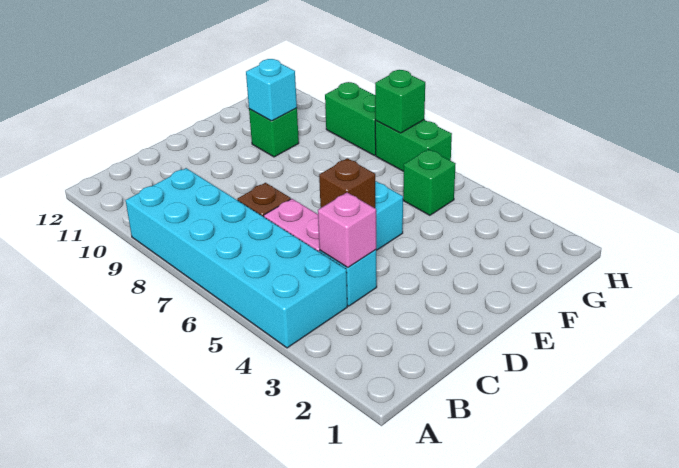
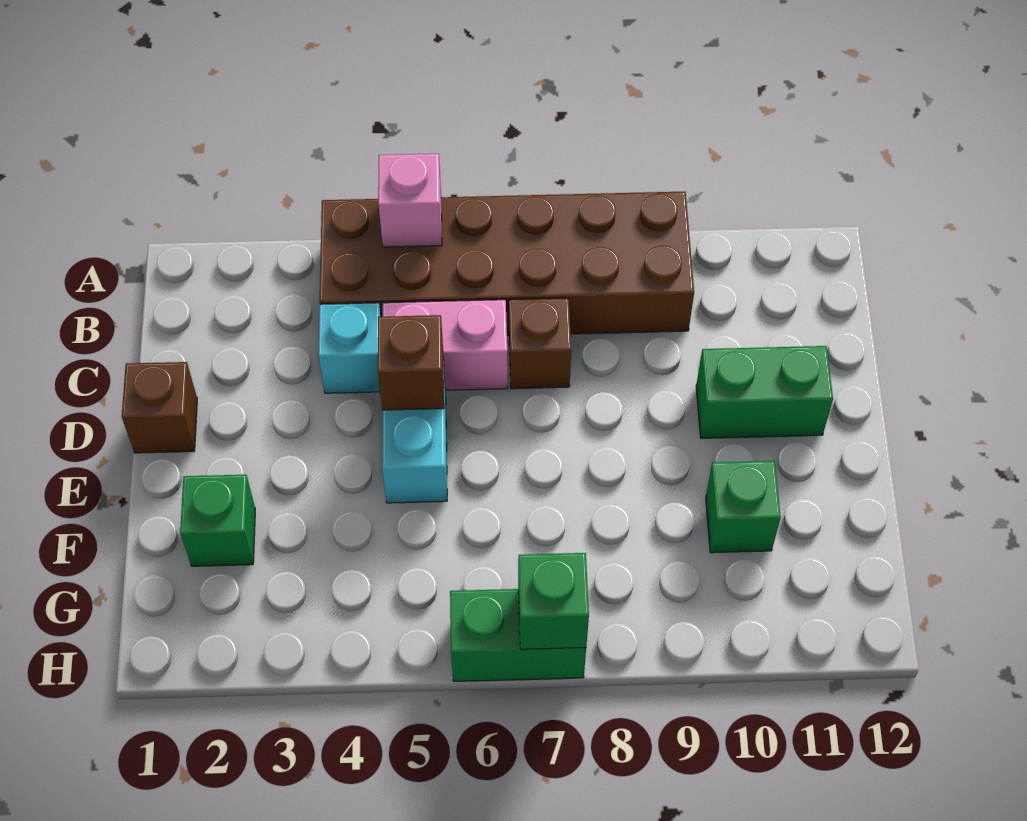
cyan 2x6 brick [126,168,347,348] -> brown 2x6 brick [320,191,694,336]
pink 1x1 brick [318,193,376,267] -> pink 1x1 brick moved to [378,154,442,247]
none -> brown 1x1 brick [122,362,197,453]
cyan 1x1 brick [246,59,297,121] -> none
green 1x1 brick [403,149,455,215] -> green 1x1 brick moved to [180,475,255,566]
green 1x2 brick [325,82,376,155] -> green 1x2 brick moved to [696,346,833,438]

